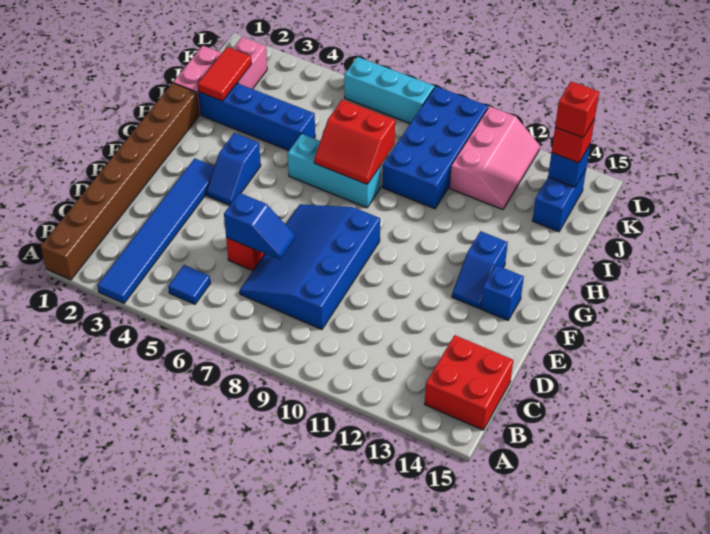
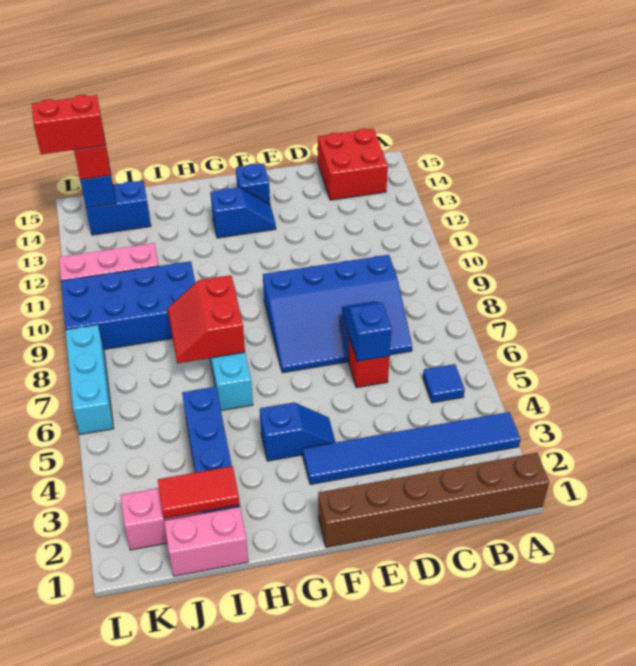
brown 1x8 brick [41,83,199,280] -> brown 1x6 brick [318,453,549,548]
red 2x2 slope [314,100,395,184] -> red 2x2 slope turned to [168,275,245,363]
red 1x1 brick [555,81,599,138] -> red 1x2 brick [32,95,105,154]

